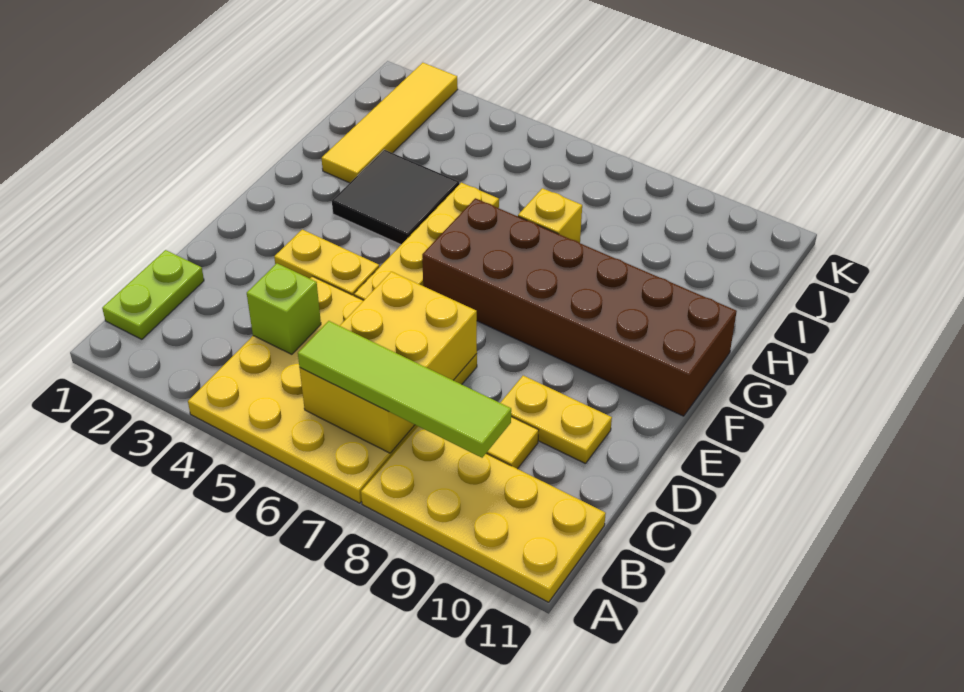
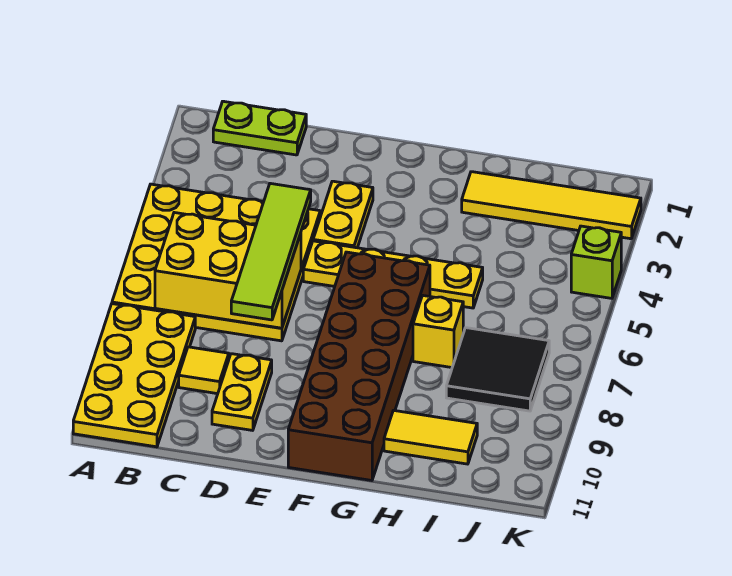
lime 1x4 tile [298,321,511,458] -> lime 1x4 tile moved to [231,183,311,320]
lime 1x1 brick [247,263,321,354] -> lime 1x1 brick moved to [571,226,621,298]
black 2x2 tile [332,150,459,245] -> black 2x2 tile moved to [446,328,549,411]
none -> yellow 1x2 tile [384,410,477,464]

